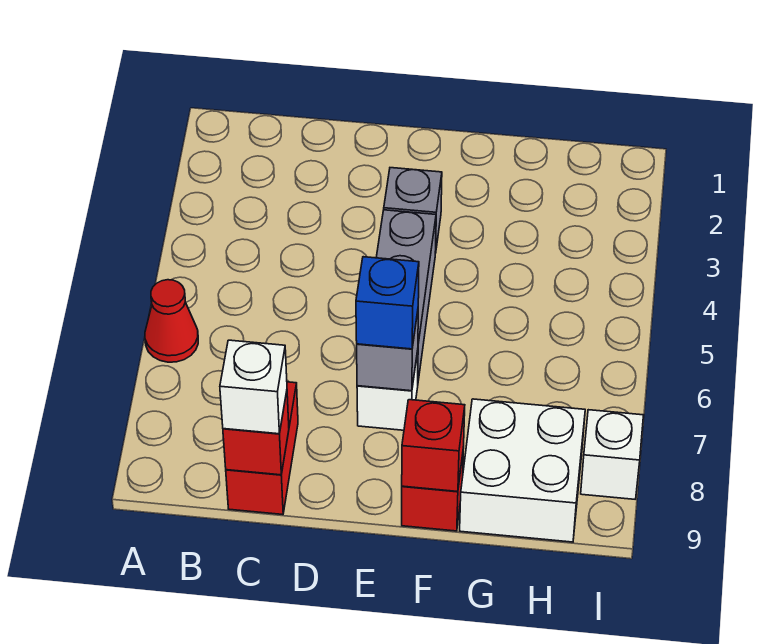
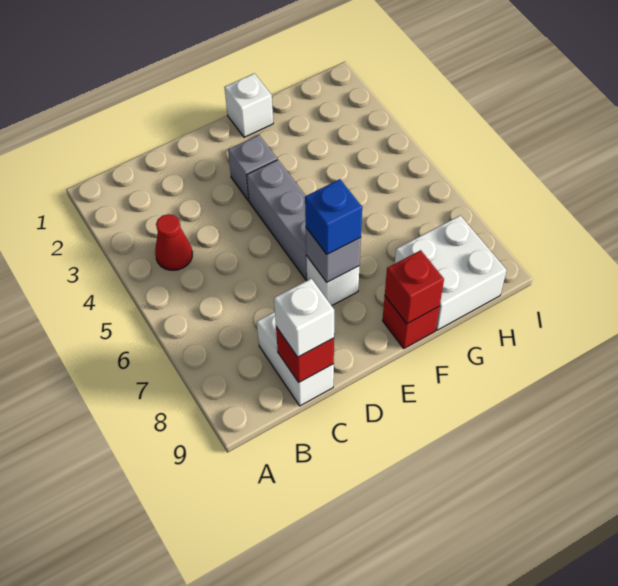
red 1x1 cone [145,280,198,362] -> red 1x1 cone moved to [155,214,192,270]
red 1x2 brick [226,382,298,515] -> white 1x2 brick [257,312,334,406]
white 1x1 brick [581,410,643,499] -> white 1x1 brick moved to [224,73,273,137]

